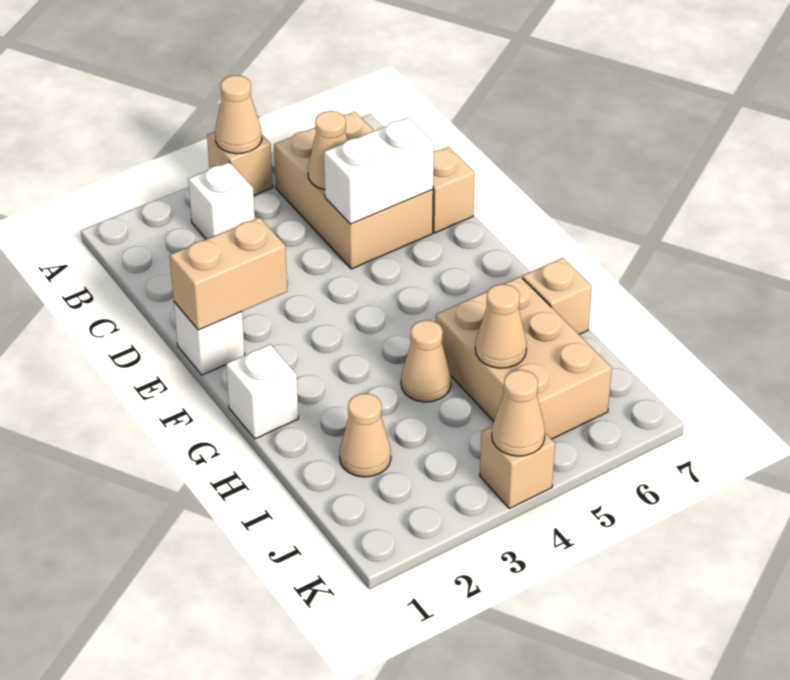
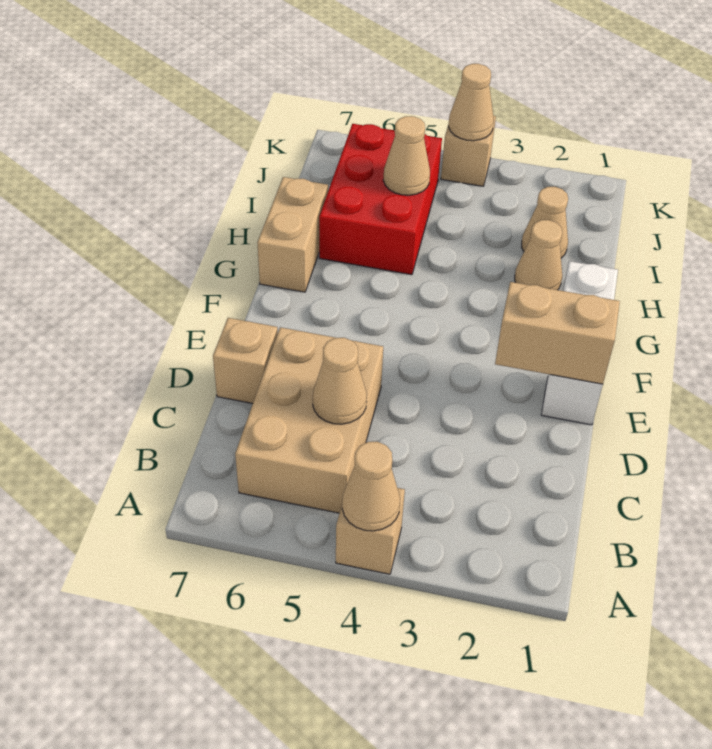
white 1x1 brick [188,162,255,239] -> none
white 1x2 brick [324,118,434,224] -> none
tan 1x1 cone [401,320,451,402] -> tan 1x1 cone moved to [515,220,562,290]
tan 2x3 brick [436,277,612,439] -> red 2x3 brick [319,124,442,275]
tan 1x1 brick [522,258,592,334] -> tan 1x2 brick [257,177,328,292]

